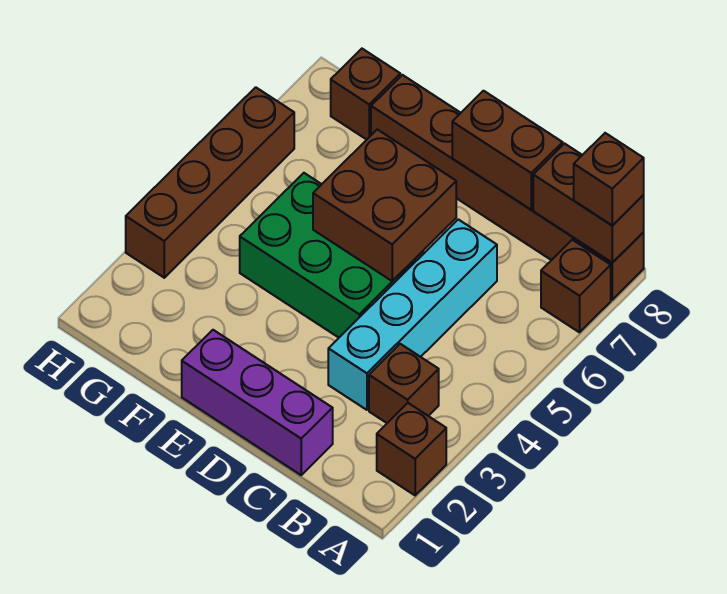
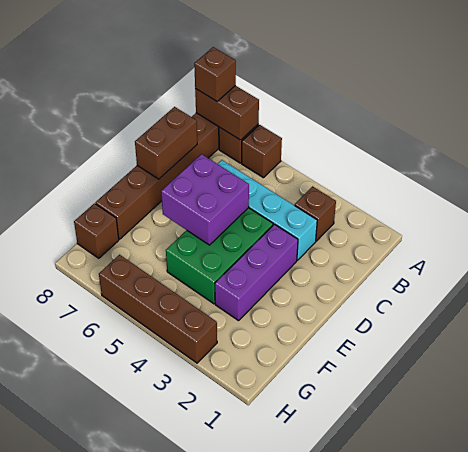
brown 1x1 brick [377,403,446,495] -> brown 1x1 brick moved to [242,125,282,178]
brown 1x2 brick [533,144,644,263] -> brown 1x2 brick turned to [195,86,259,140]
purple 1x3 brick [182,330,333,475] -> purple 1x3 brick moved to [215,224,298,321]
brown 2x2 brick [313,129,456,281] -> purple 2x2 brick [161,154,249,245]

